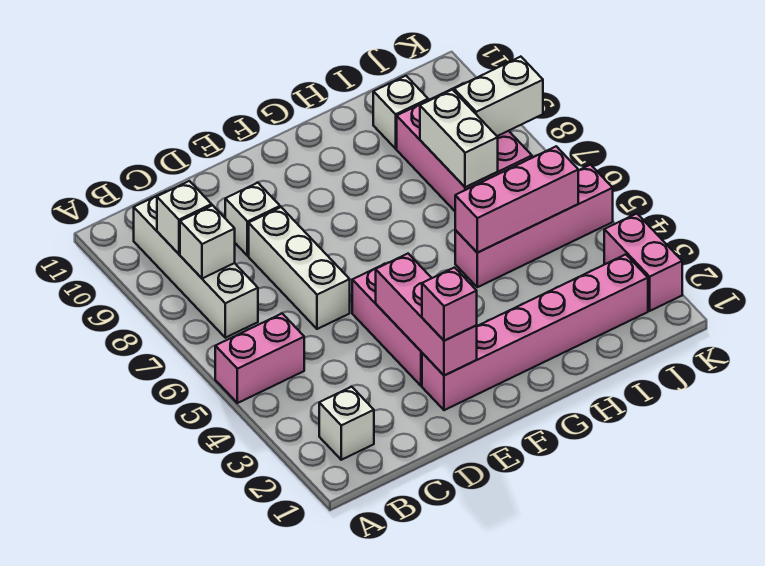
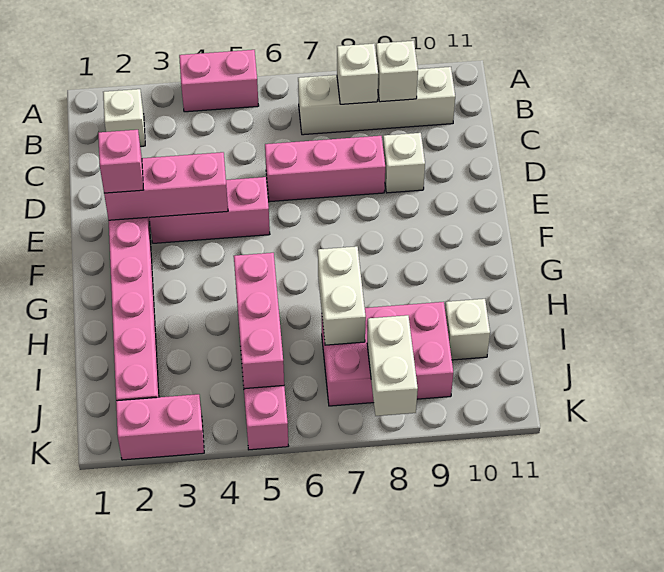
pink 1x2 brick [215,314,304,403] -> pink 1x2 brick turned to [179,50,259,112]
white 1x3 brick [249,207,350,329] -> pink 1x3 brick [265,136,385,202]
white 1x2 brick [420,90,498,187] -> white 1x2 brick turned to [318,246,366,345]

